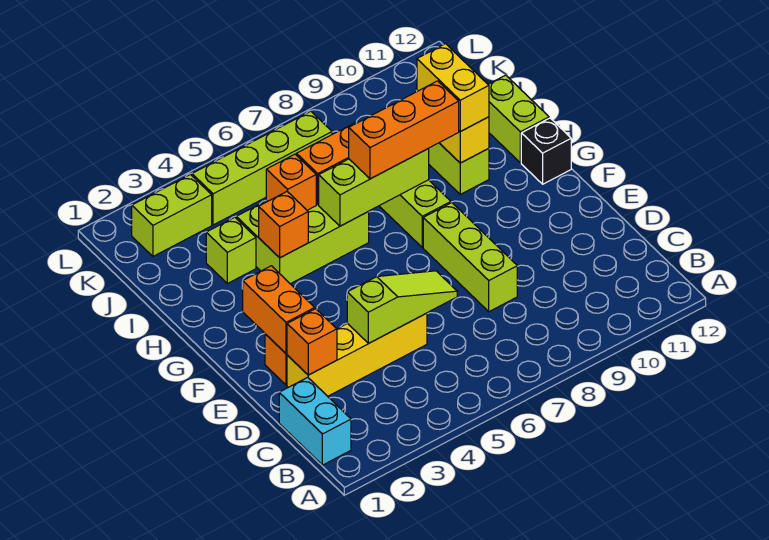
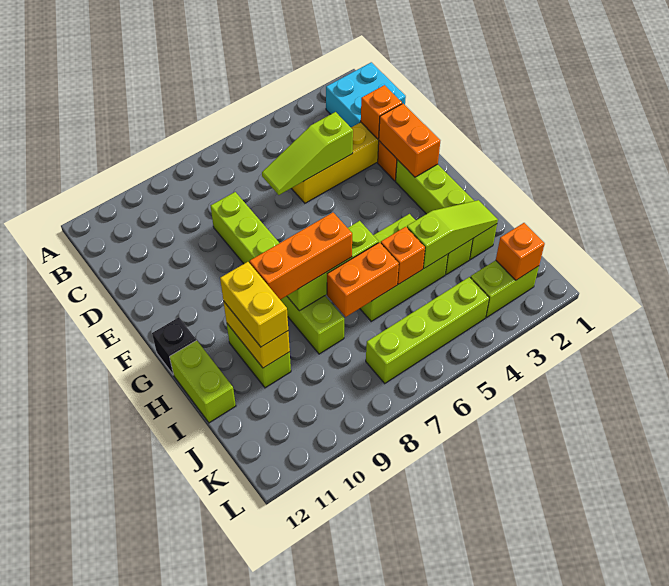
cyan 1x2 brick [279,377,351,465] -> cyan 2x2 brick [326,62,406,127]
none -> lime 1x4 brick [396,160,497,260]
orange 1x1 brick [259,192,308,258] -> orange 1x1 brick moved to [496,223,545,280]
none -> lime 1x3 slope [407,200,498,269]

